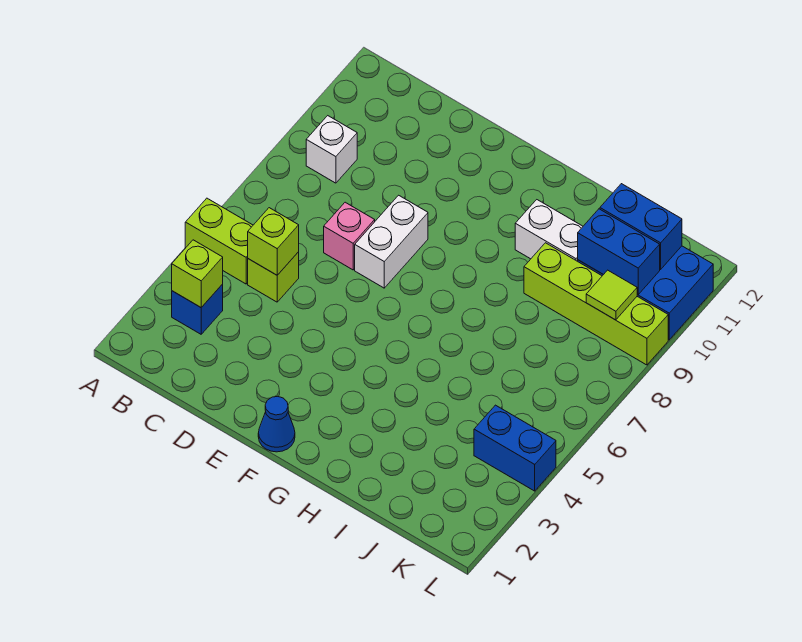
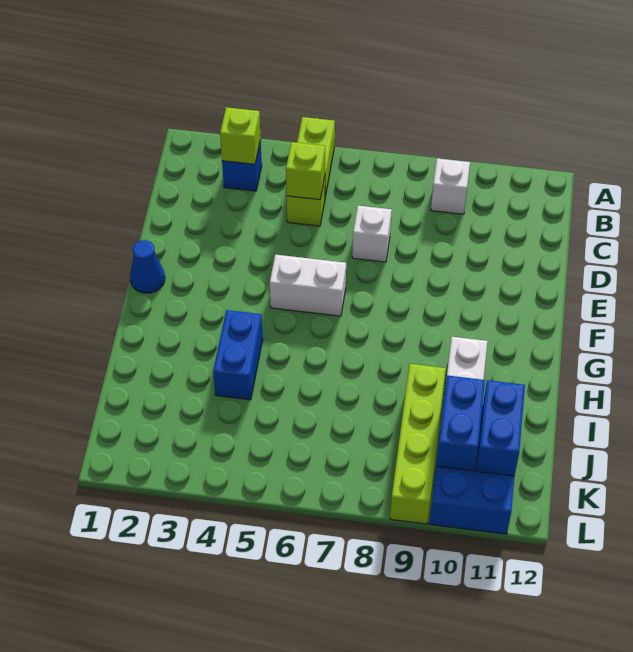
pink 1x1 brick [324,202,375,270] -> white 1x1 brick [352,206,392,262]
white 1x2 brick [355,195,428,288] -> white 1x2 brick moved to [270,255,346,316]
blue 1x2 brick [474,405,556,491] -> blue 1x2 brick moved to [213,310,263,400]
lime 1x1 tile [586,270,637,320] -> none

